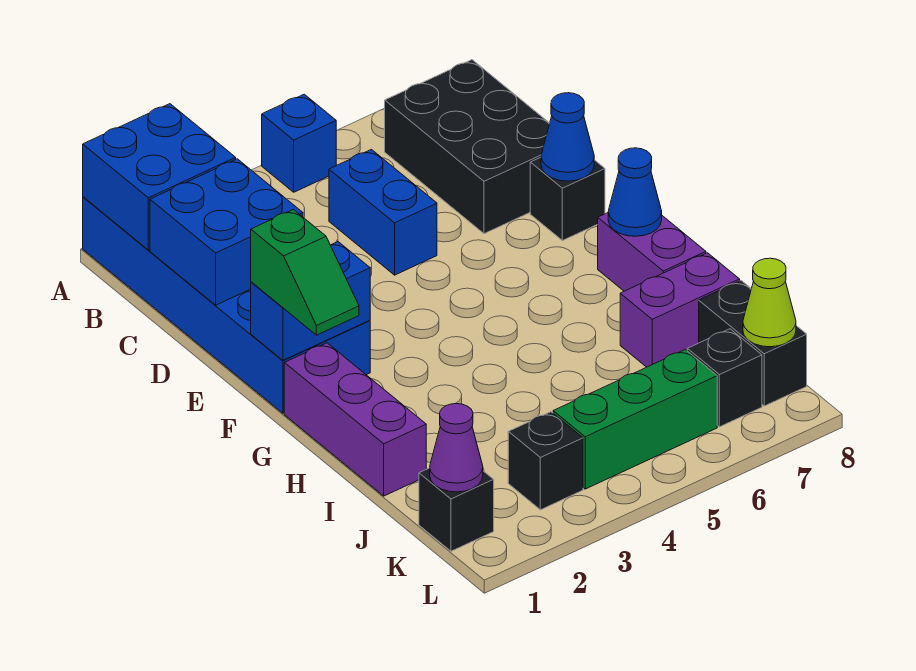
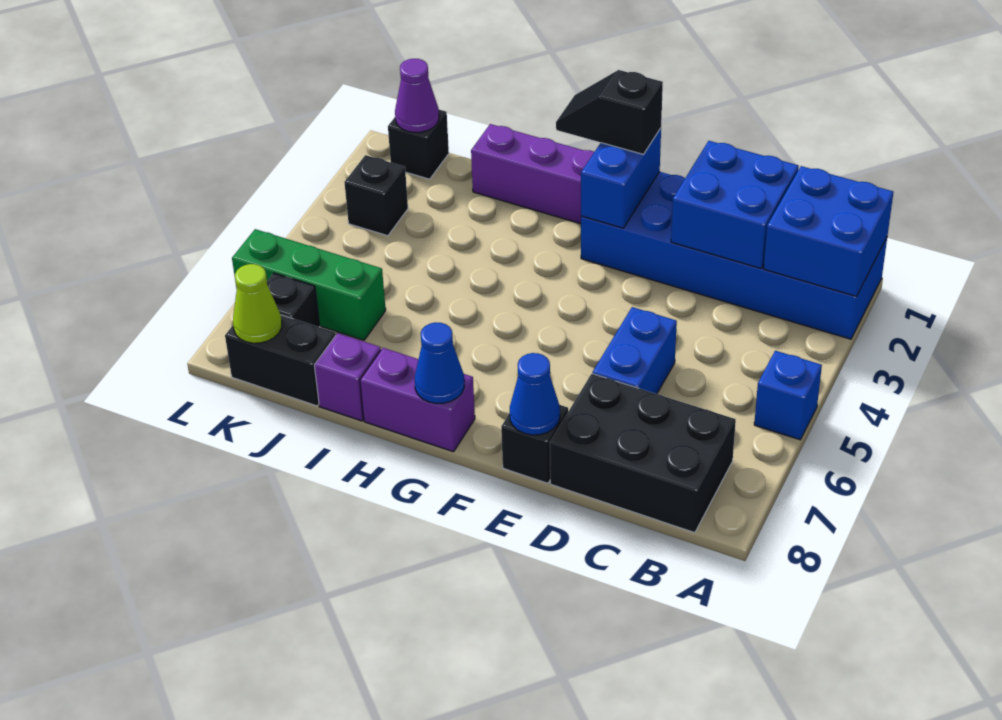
blue 1x2 brick [329,150,437,275] -> blue 1x2 brick turned to [593,307,677,394]
green 1x2 slope [251,210,359,335] -> black 1x2 slope [556,70,663,154]
purple 1x2 brick [620,253,740,367] -> purple 1x1 brick [314,333,381,421]
green 1x3 brick [553,350,717,489] -> green 1x3 brick turned to [232,229,386,340]

